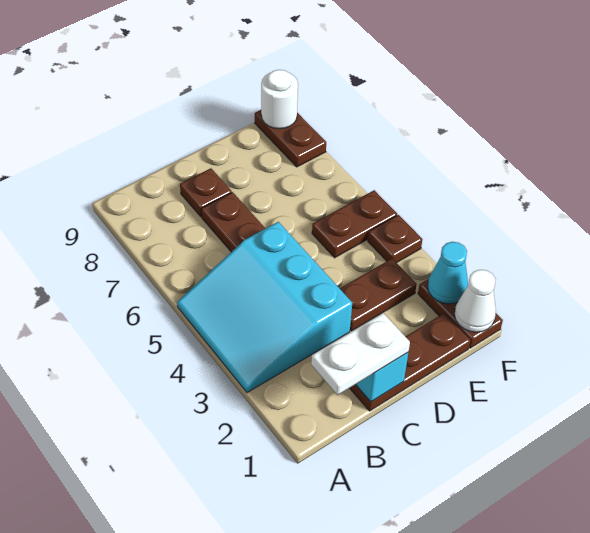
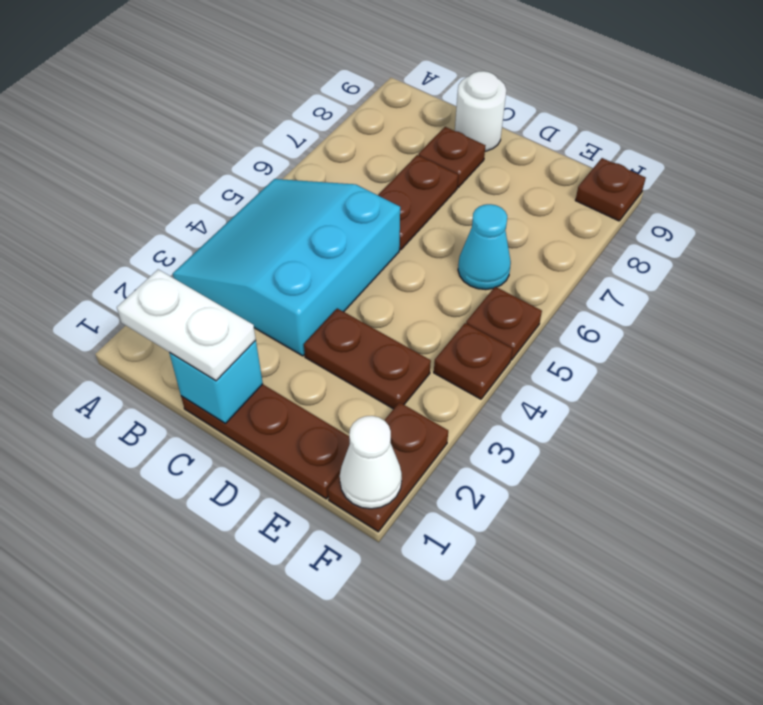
brown 1x2 plate [312,190,397,258] -> brown 1x1 plate [466,287,542,360]
cyan 1x1 cone [428,242,468,304] -> cyan 1x1 cone moved to [458,204,511,290]
brown 1x2 plate [255,110,326,167] -> brown 1x1 plate [575,158,646,221]
white 1x1 round brick [261,70,298,129] -> white 1x1 round brick moved to [455,71,506,151]

